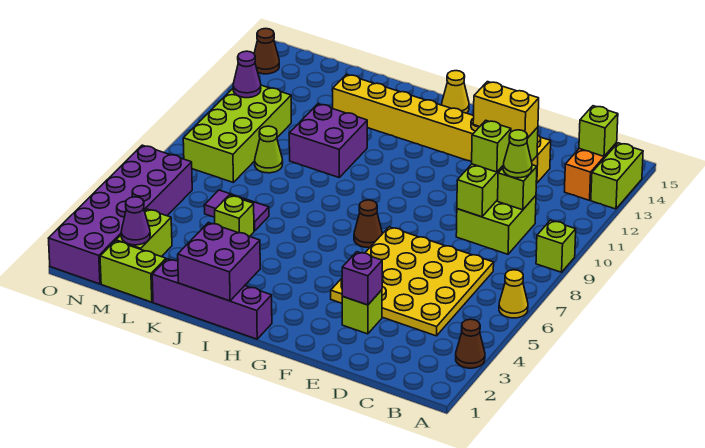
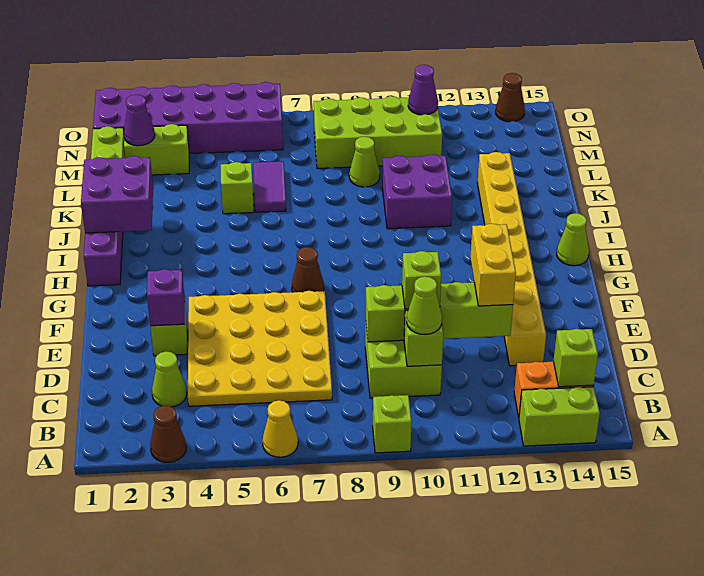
none -> lime 1x1 cone [152,351,187,407]
yellow 1x1 cone [442,71,469,113] -> lime 1x1 cone [557,213,589,266]

